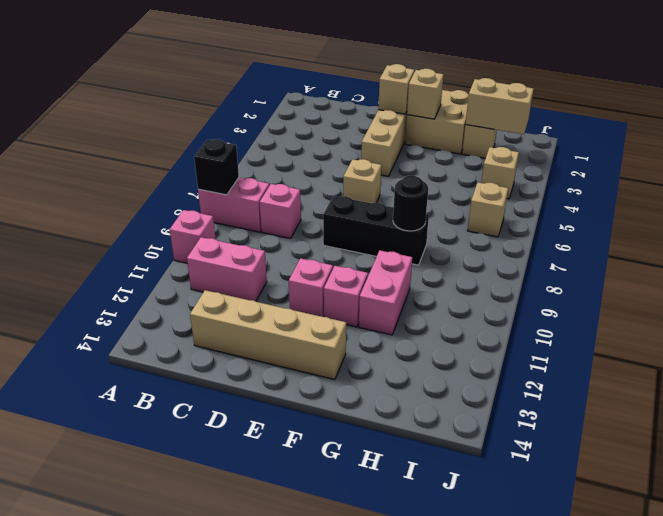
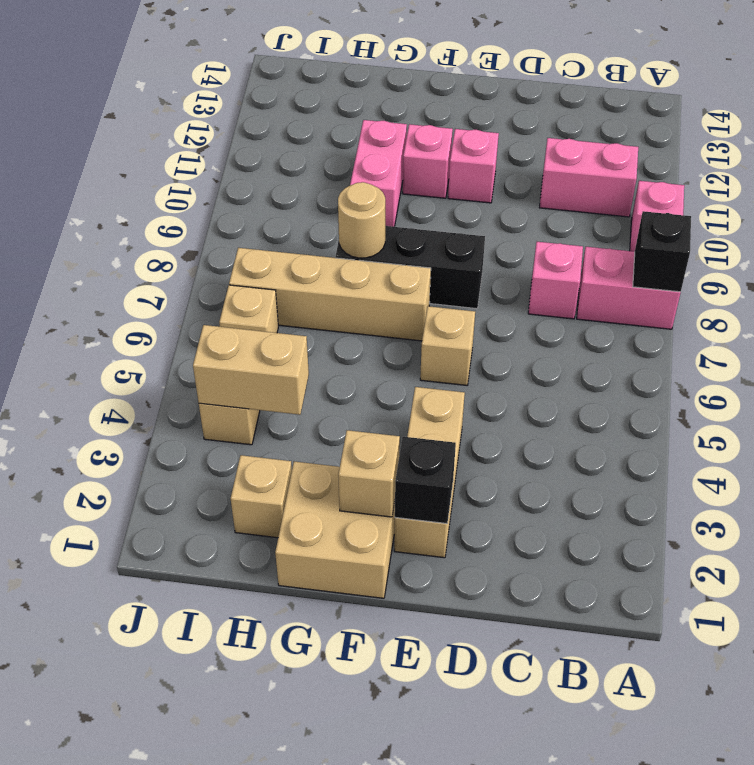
tan 1x4 brick [190,290,346,380] -> tan 1x4 brick moved to [229,248,431,341]
tan 1x1 brick [378,64,414,114] -> black 1x1 brick [395,437,456,524]
black 1x1 round brick [393,176,428,231] -> tan 1x1 round brick [338,182,385,258]
tan 1x2 brick [465,78,533,134] -> tan 1x2 brick moved to [193,325,309,415]

